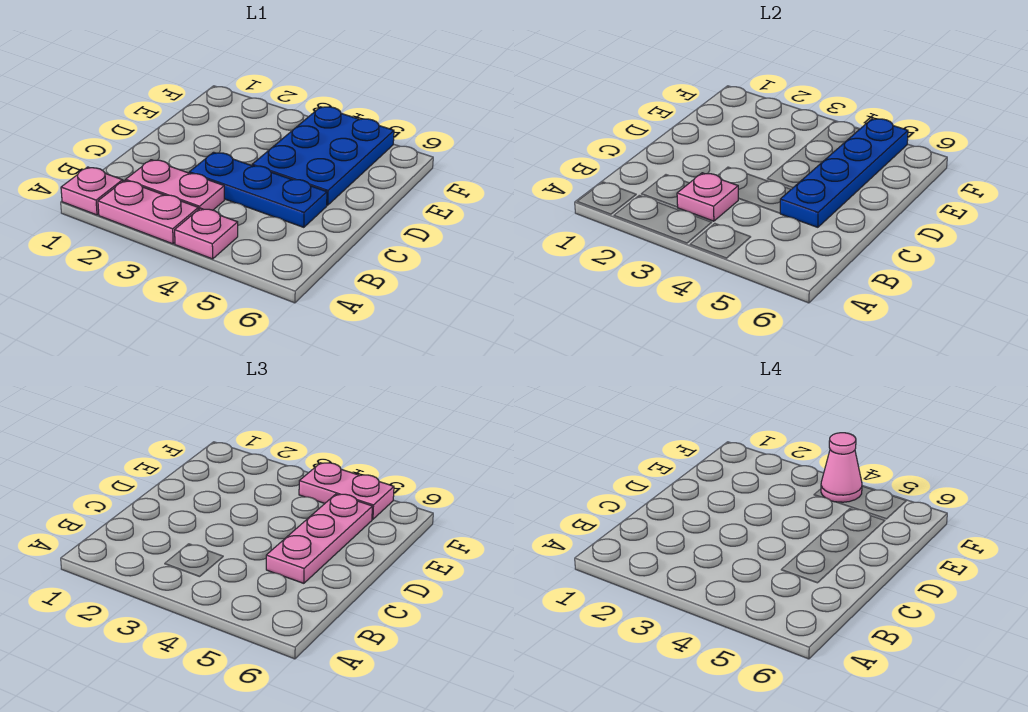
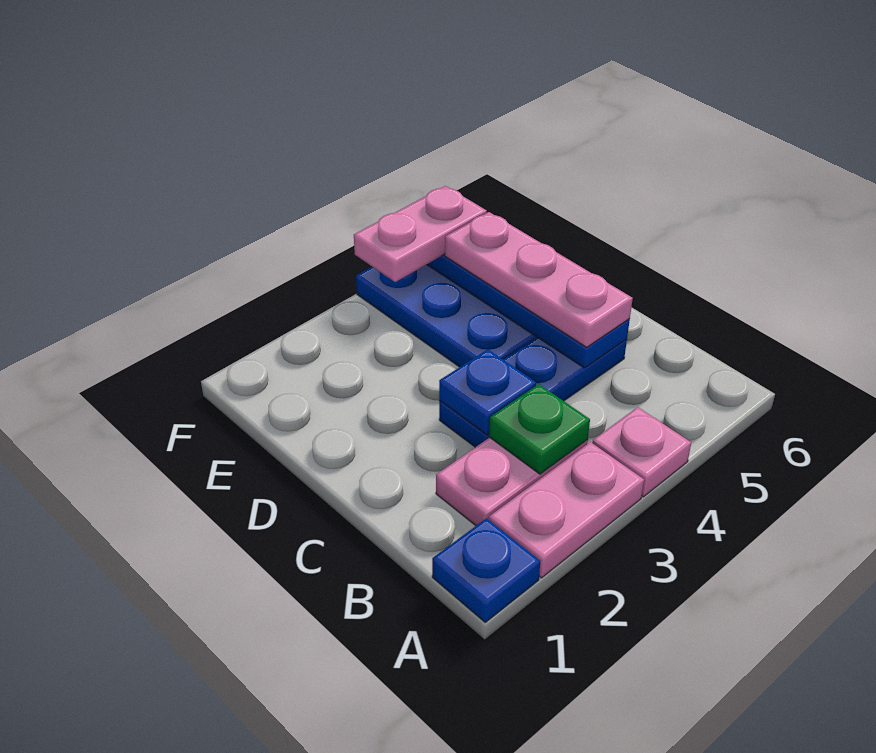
pink 1x1 plate [61,167,123,215] -> blue 1x1 plate [432,518,540,622]
pink 1x1 plate [677,173,738,221] -> green 1x1 plate [489,384,590,474]
none -> blue 1x1 plate [439,349,536,435]
pink 1x1 cone [821,433,862,502] -> none

